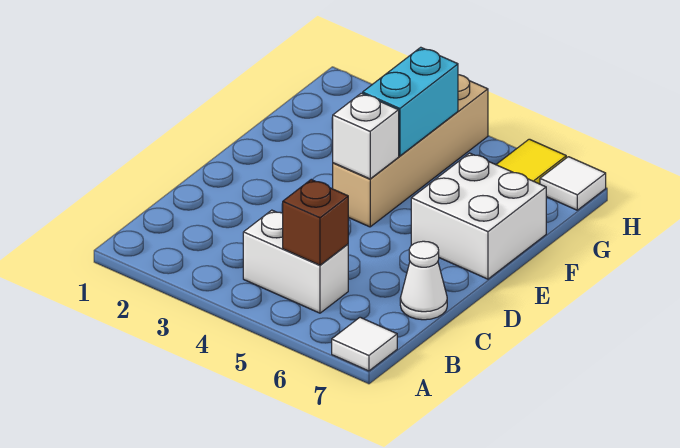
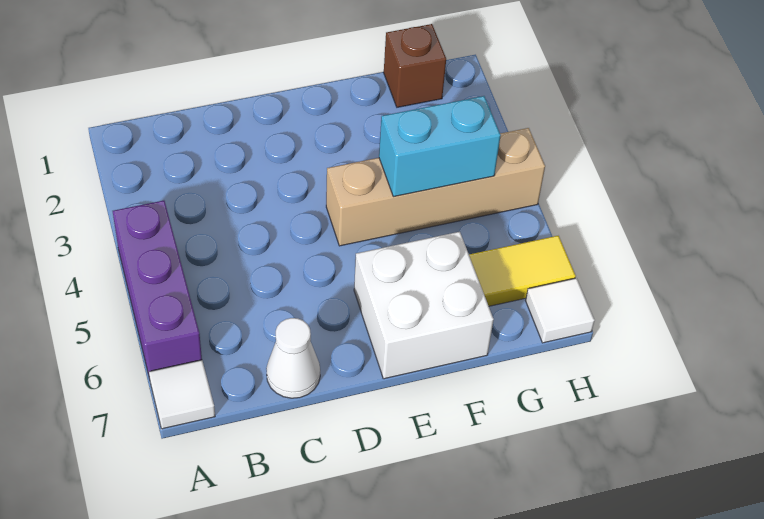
none -> purple 1x3 brick [113,201,202,379]
white 1x2 brick [243,210,348,313] -> none
brown 1x1 brick [283,180,348,265] -> brown 1x1 brick moved to [384,24,446,107]
white 1x1 brick [333,93,399,179] -> none

